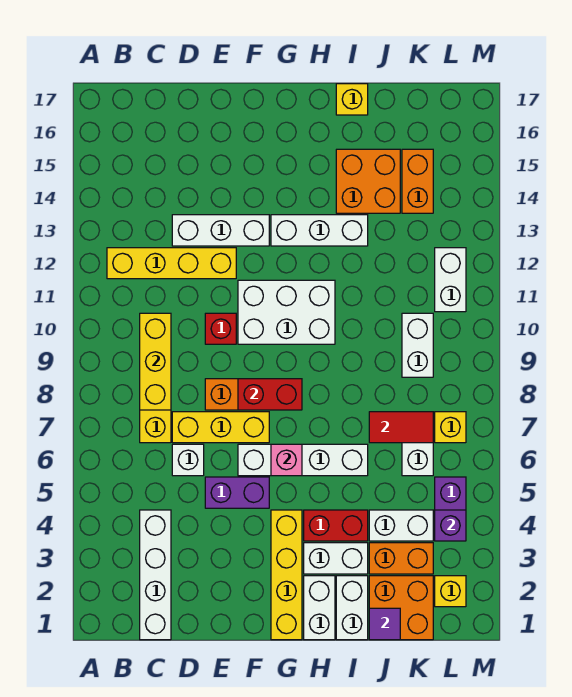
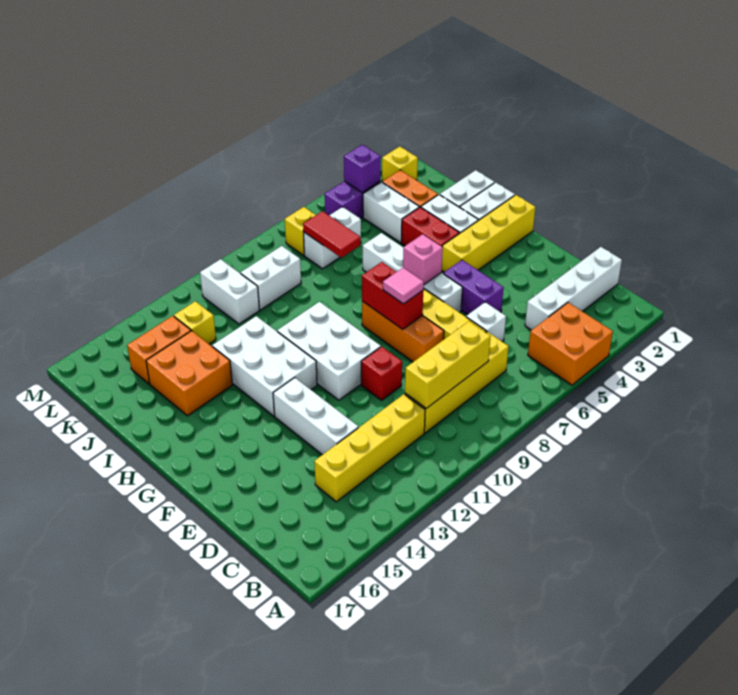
yellow 1x4 brick [107,248,236,279] -> yellow 1x4 brick turned to [314,394,425,502]
none -> pink 1x1 tile [383,268,424,304]
white 1x3 brick [271,215,368,246] -> white 2x3 brick [212,316,317,416]
yellow 1x1 brick [336,84,368,115] -> yellow 1x1 brick moved to [174,301,216,344]
orange 2x2 brick [369,576,433,640] -> orange 2x2 brick moved to [528,303,613,385]
purple 1x1 tile [369,608,400,640] -> none
white 1x2 brick [435,248,466,312] -> white 1x2 brick turned to [200,259,259,324]

